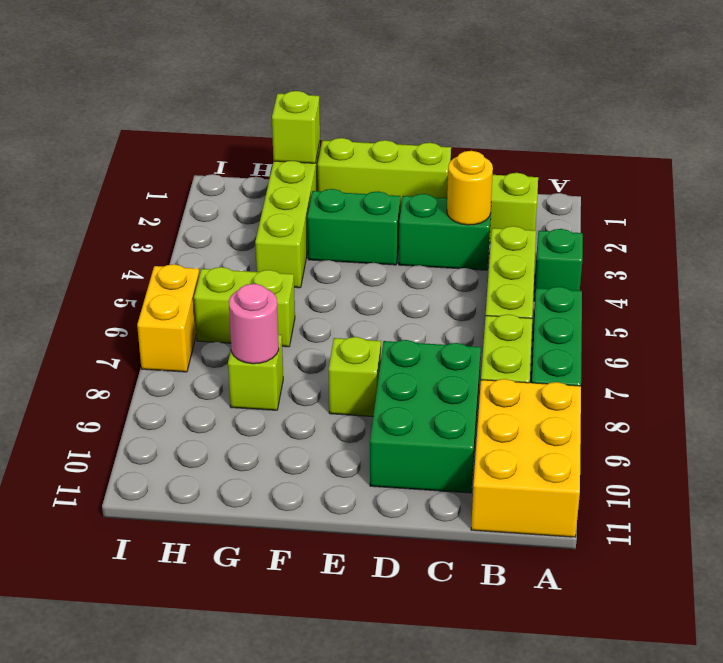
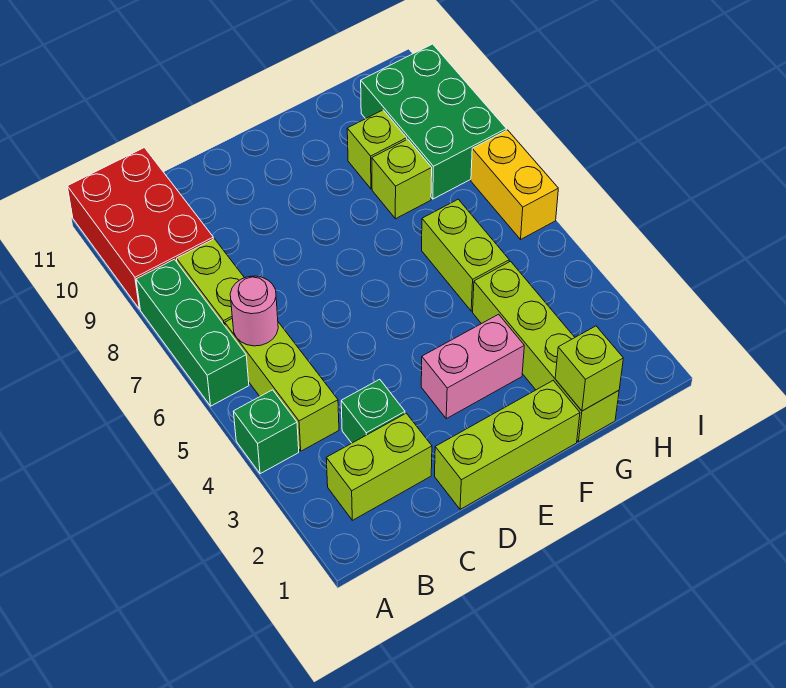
yellow 2x3 brick [471,379,581,537] -> red 2x3 brick [67,148,213,309]
green 1x2 brick [399,194,491,270] -> green 1x1 brick [341,379,405,443]
yellow 1x1 round brick [447,151,493,225] -> none
green 2x3 brick [370,340,481,493] -> green 2x3 brick moved to [361,44,506,199]
green 1x2 brick [307,189,400,265] -> pink 1x2 brick [421,314,524,419]
lime 1x1 brick [329,337,381,416] -> lime 1x1 brick moved to [347,110,407,189]
lime 1x2 brick [194,267,295,347] -> lime 1x2 brick turned to [422,199,509,311]
pink 1x1 round brick [229,284,279,364] -> pink 1x1 round brick moved to [230,276,278,346]

